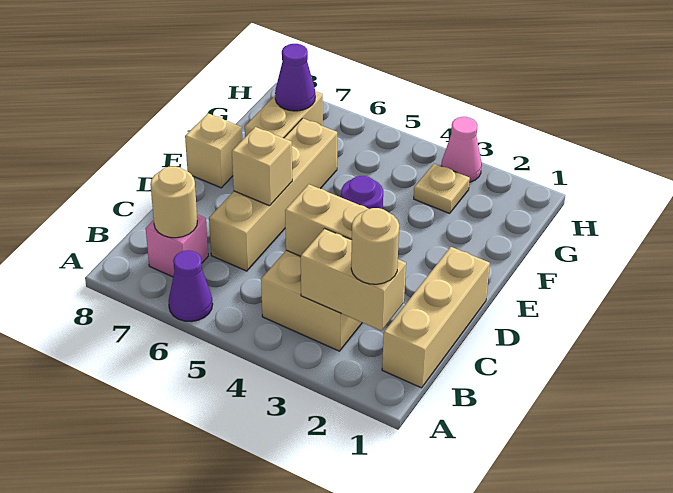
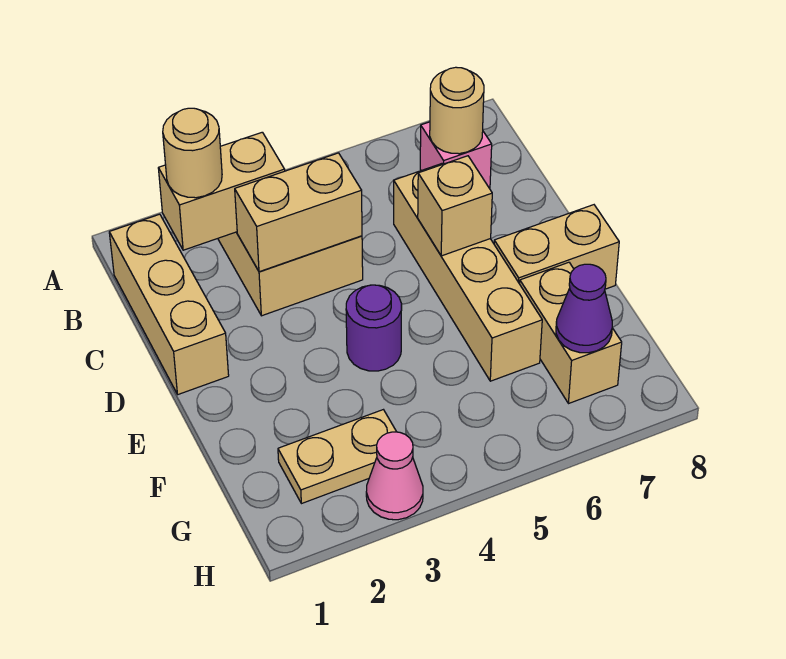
purple 1x1 cone [168,251,213,321] -> none
tan 1x1 brick [185,113,242,188] -> tan 1x2 brick [494,205,619,289]
tan 1x1 plate [414,164,470,213] -> tan 1x2 plate [278,410,396,504]

